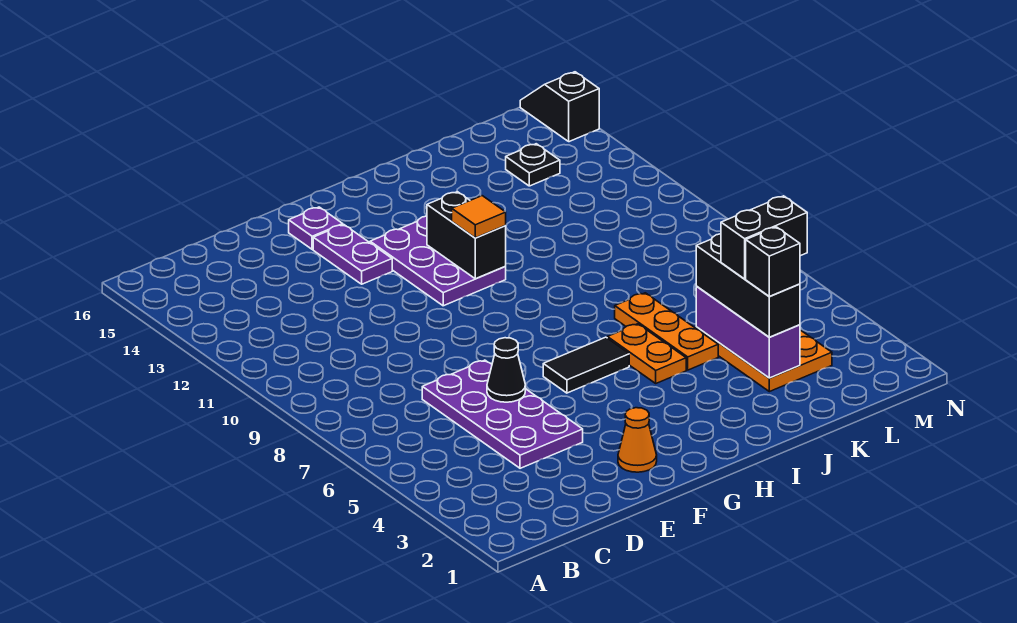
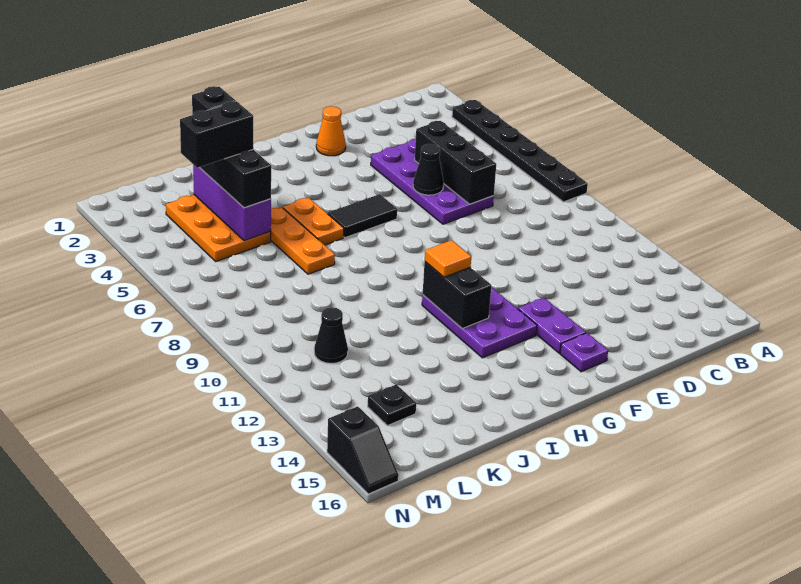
none -> black 1x6 plate [452,100,588,202]
none -> black 1x3 brick [415,121,496,204]
none -> black 1x1 cone [314,307,348,363]

